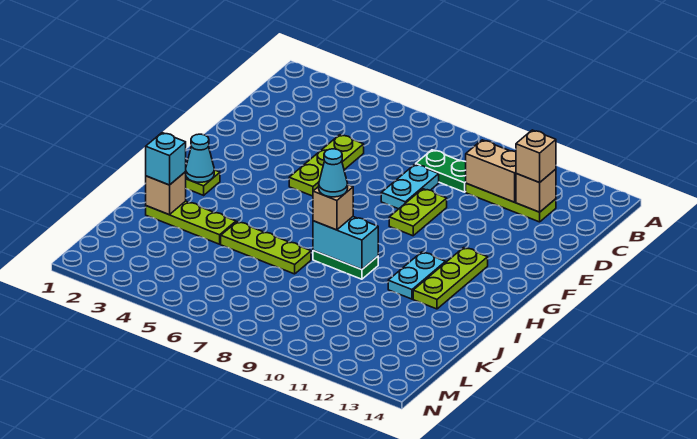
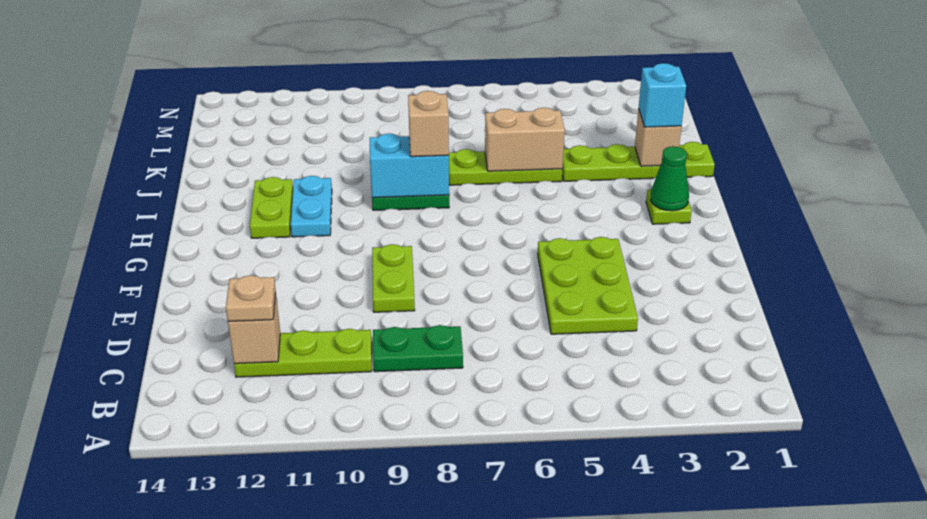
tan 1x2 brick [466,140,516,202] -> tan 1x2 brick moved to [485,108,565,171]
tan 1x1 brick [516,130,556,182] -> tan 1x1 plate [226,275,276,321]
lime 1x3 plate [289,135,364,196] -> lime 2x3 plate [538,237,638,334]
cyan 1x2 plate [381,164,439,209] -> none
lime 1x3 plate [413,248,488,309] -> lime 1x2 plate [250,177,293,238]
cyan 1x1 cone [186,134,214,182] -> green 1x1 cone [651,146,689,211]
cyan 1x1 cone [319,149,348,197] -> none
lime 1x3 plate [146,201,236,244] -> lime 1x4 plate [562,142,715,181]

